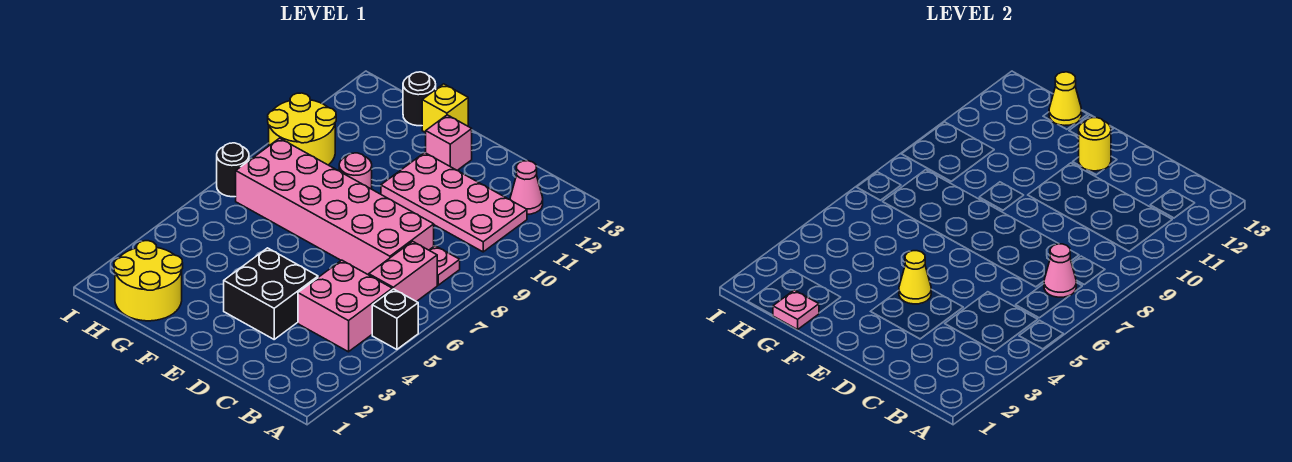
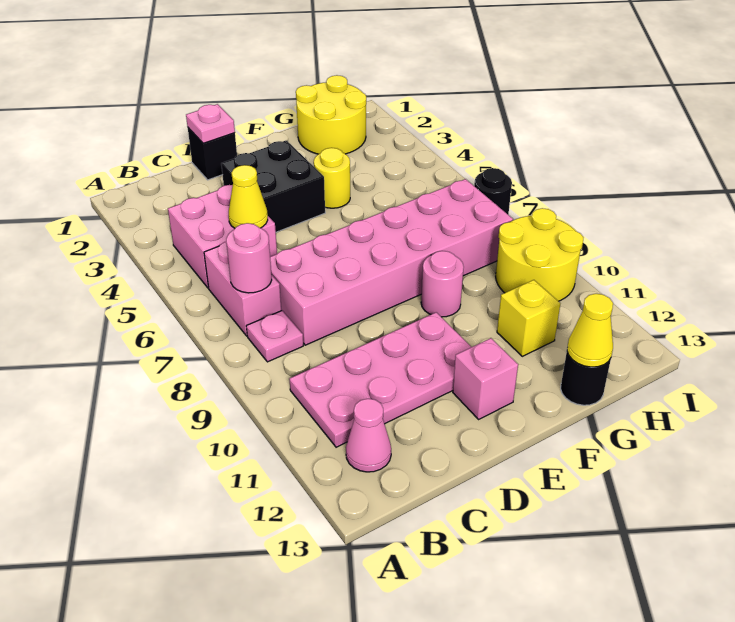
black 1x1 brick [372,289,418,349] -> black 1x1 brick moved to [188,128,237,180]
pink 1x1 cone [1044,244,1077,297] -> pink 1x1 round brick [226,223,272,293]
yellow 1x1 cone [899,251,931,304] -> yellow 1x1 cone moved to [229,165,268,228]
yellow 1x1 round brick [1079,118,1111,171] -> yellow 1x1 round brick moved to [314,148,350,208]
yellow 1x1 brick [422,84,468,133] -> yellow 1x1 brick moved to [497,280,560,356]
pink 1x1 plate [773,290,819,330] -> pink 1x1 plate moved to [186,104,235,143]

